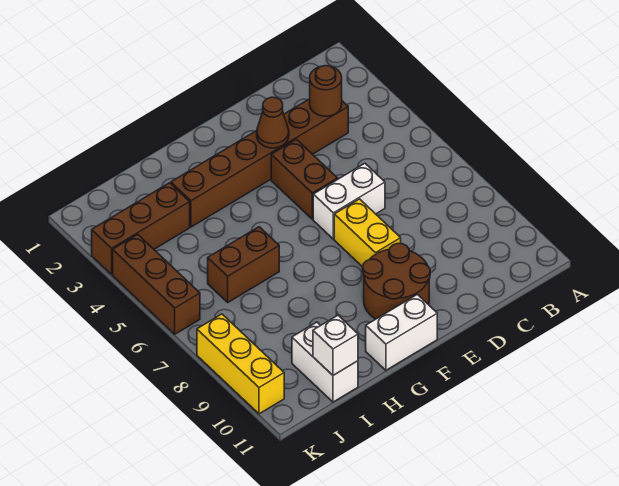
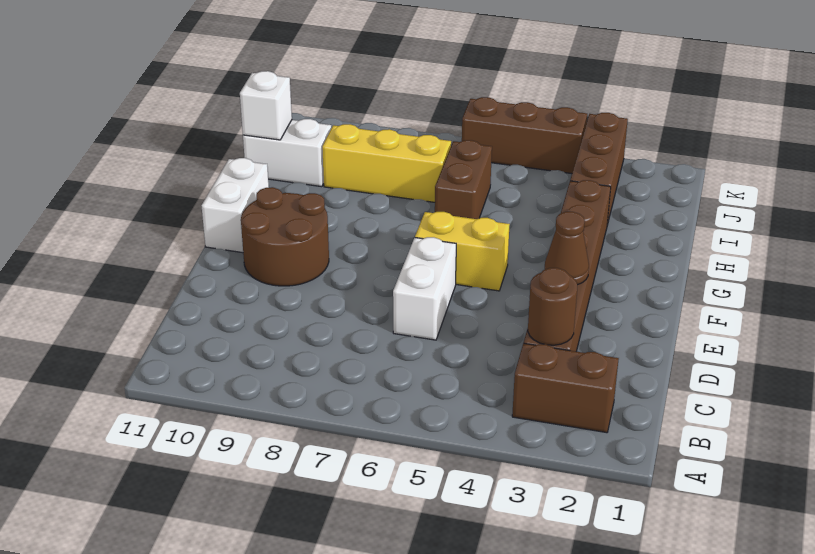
brown 1x2 brick [271,139,338,219] -> brown 1x2 brick moved to [512,343,619,433]
yellow 1x2 brick [334,199,401,267] -> yellow 1x2 brick moved to [415,212,510,291]
yellow 1x3 brick [197,314,284,414] -> yellow 1x3 brick moved to [322,124,451,202]

